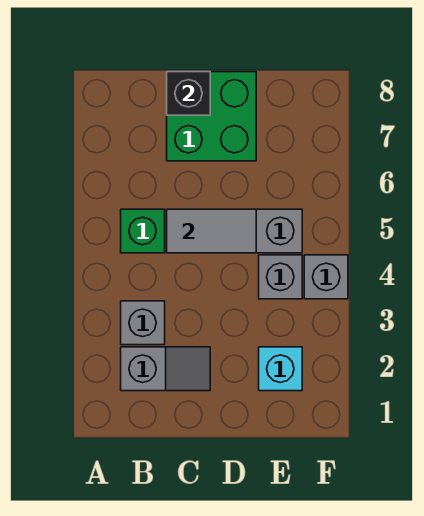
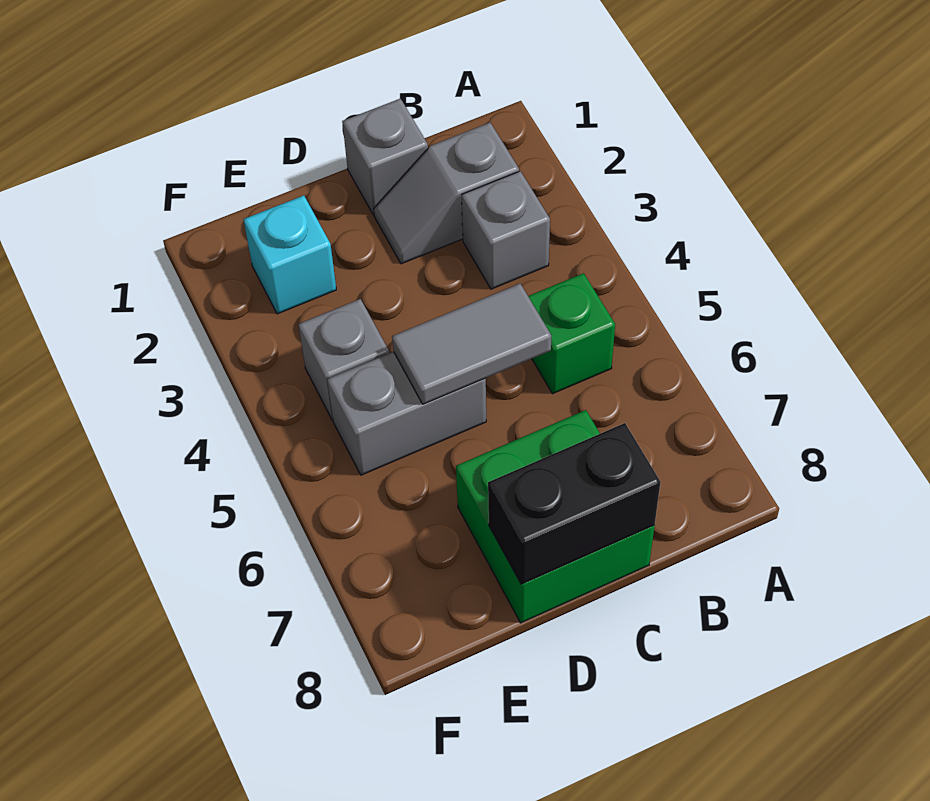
black 1x1 brick [167,72,210,115] -> black 1x2 brick [488,423,660,584]
grey 1x1 brick [304,255,348,299] -> grey 1x1 brick moved to [342,99,428,215]

